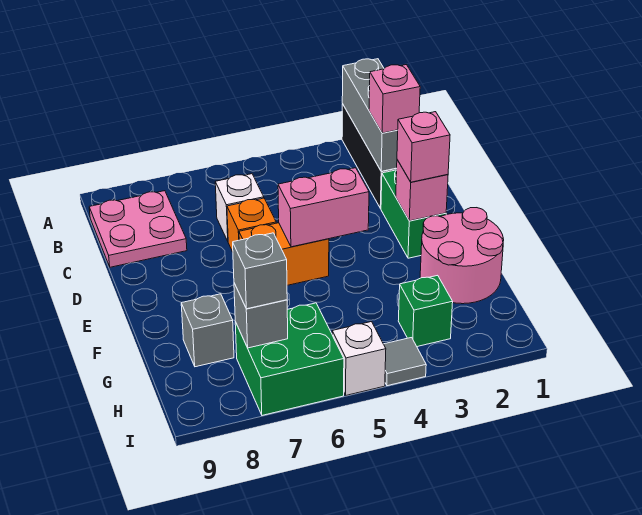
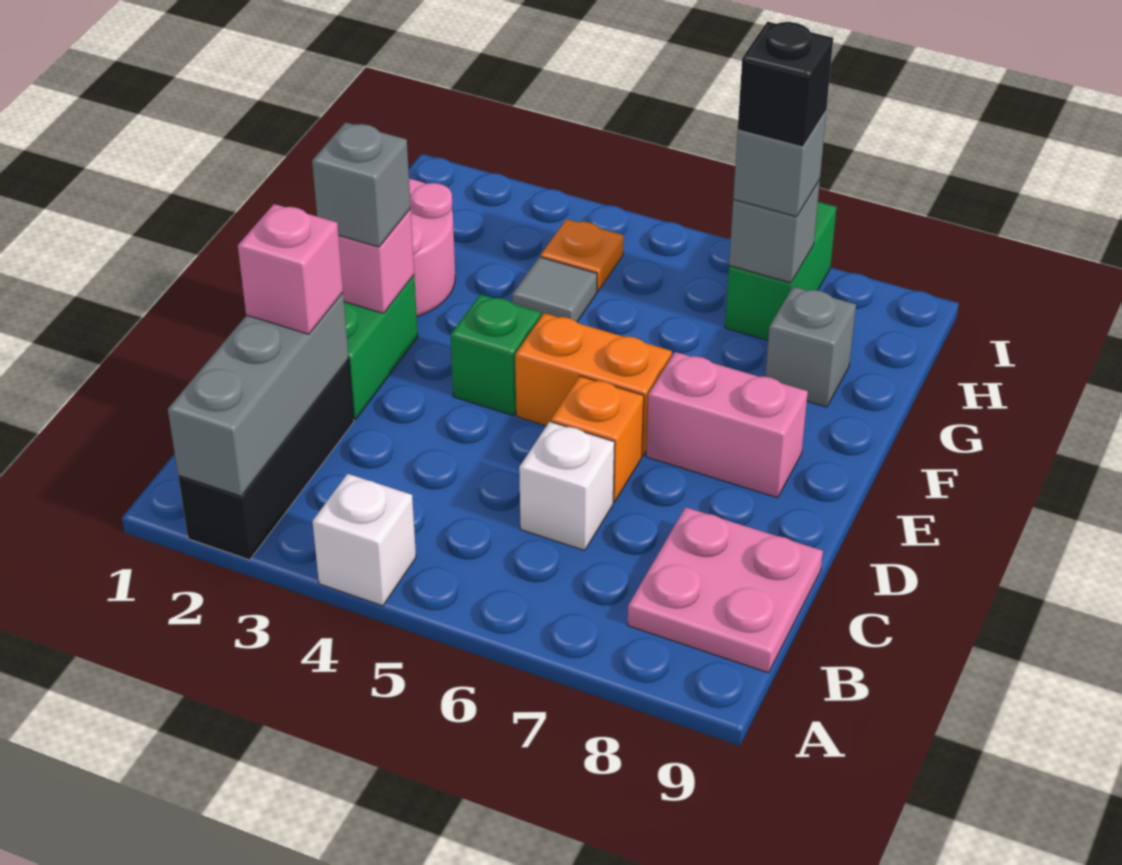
pink 1x1 brick [397,112,450,182] -> grey 1x1 brick [312,123,411,247]
pink 1x2 brick [278,168,369,247] -> pink 1x2 brick moved to [646,352,808,498]
green 1x1 brick [398,275,453,347] -> green 1x1 brick moved to [450,294,541,415]
none -> orange 1x1 plate [541,219,624,291]
green 2x2 brick [235,303,344,415] -> green 1x2 brick [725,202,837,341]
none -> black 1x1 brick [738,22,833,147]
grey 1x1 tile [384,338,426,386] -> grey 1x1 tile moved to [512,257,597,322]
white 1x1 brick [332,322,386,395] -> white 1x1 brick moved to [313,474,416,606]

